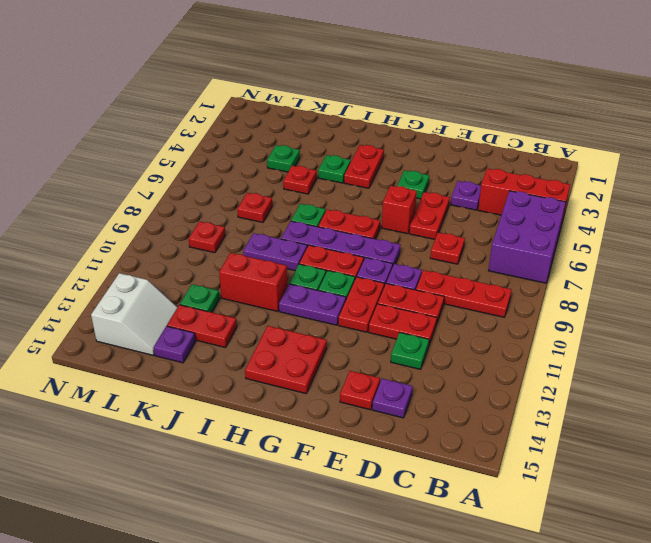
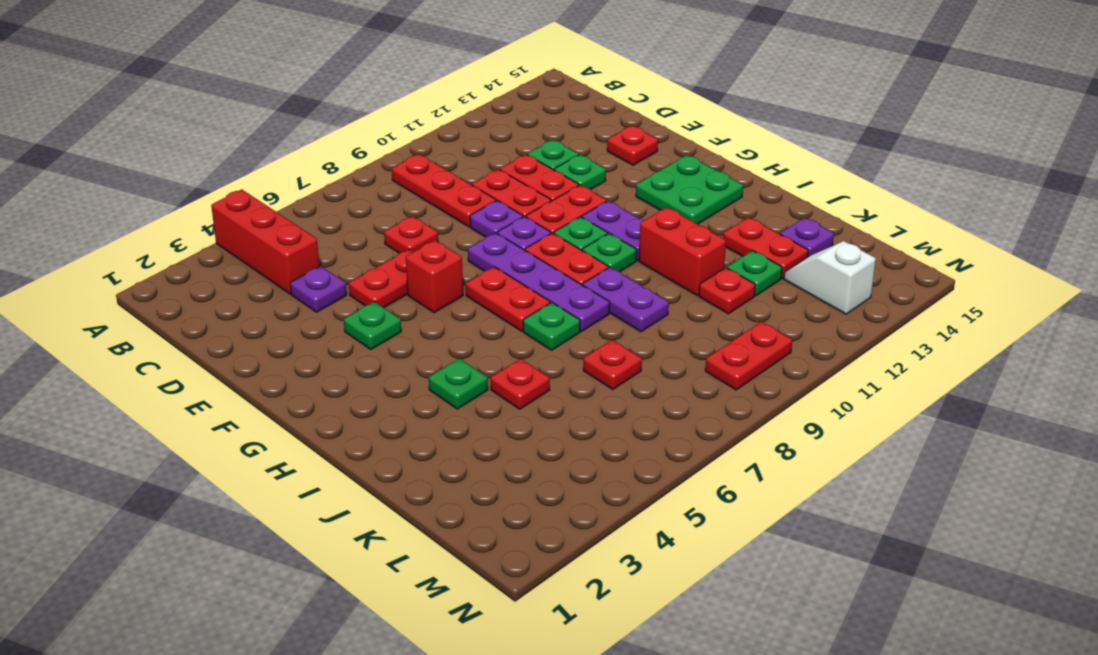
purple 2x3 brick [488,191,566,283] -> none
purple 1x1 plate [372,379,413,418] -> none
red 2x2 plate [245,326,327,394] -> green 2x2 plate [636,155,743,224]
red 1x2 plate [344,145,384,188] -> red 1x2 plate moved to [705,322,792,390]
green 1x1 plate [267,145,300,172] -> green 1x1 plate moved to [554,155,606,190]
red 1x1 plate [189,221,226,253] -> red 1x1 plate moved to [699,268,755,314]
white 2x2 slope [91,273,178,355] -> white 1x2 slope [784,241,876,314]

